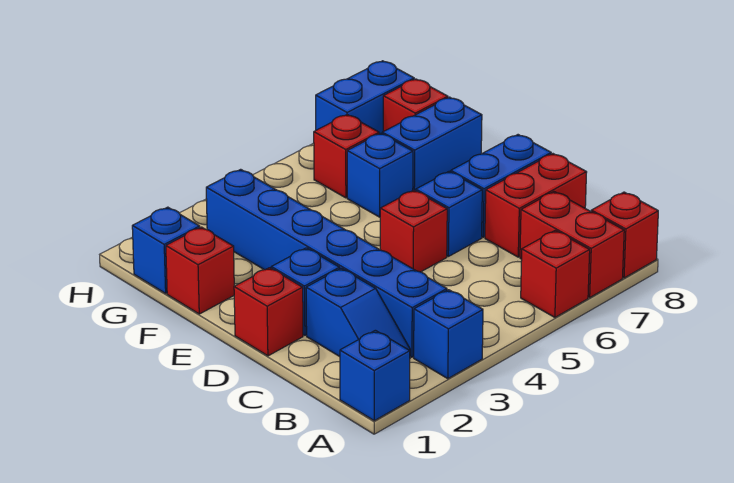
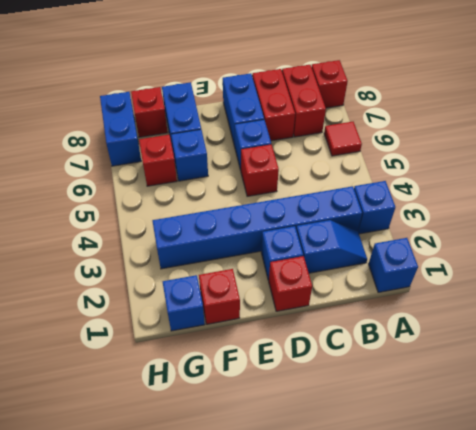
red 1x1 brick [521,230,590,317] -> red 1x1 tile [324,122,362,156]
red 1x2 brick [520,192,624,297] -> red 1x2 brick turned to [282,65,326,137]

